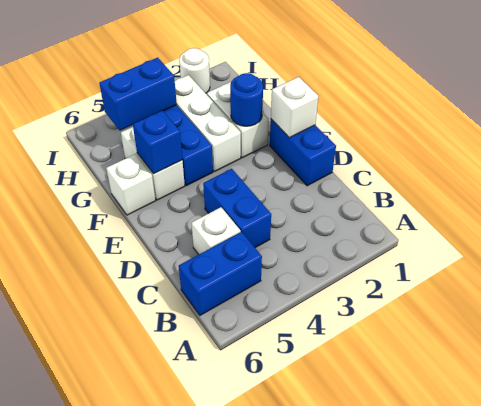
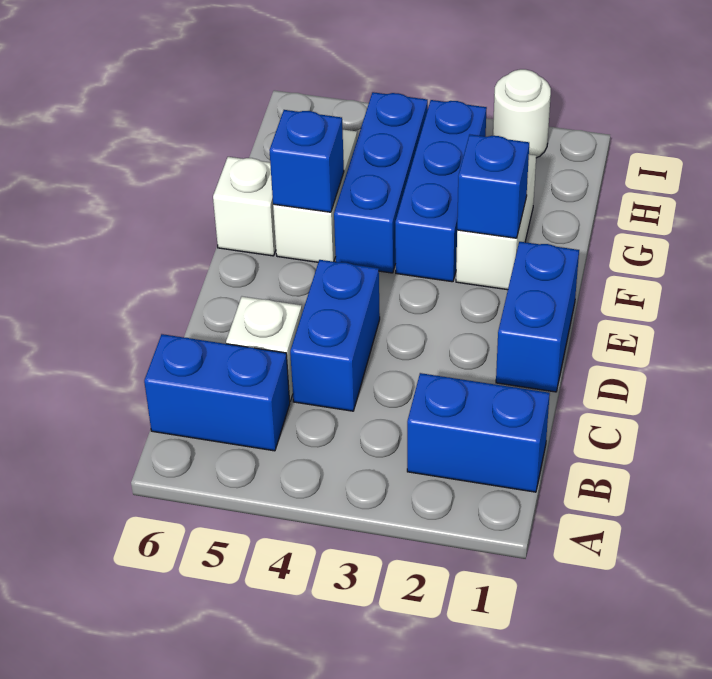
white 1x1 brick [271,77,318,138] -> none
blue 1x1 round brick [230,73,263,126] -> blue 1x1 brick [457,135,529,238]
white 1x3 brick [175,75,241,172] -> blue 1x3 brick [395,100,487,282]
blue 1x2 brick [99,58,177,131] -> blue 1x2 brick moved to [407,373,550,492]

